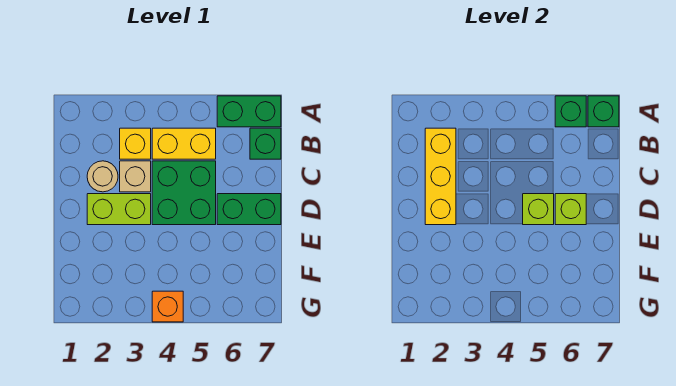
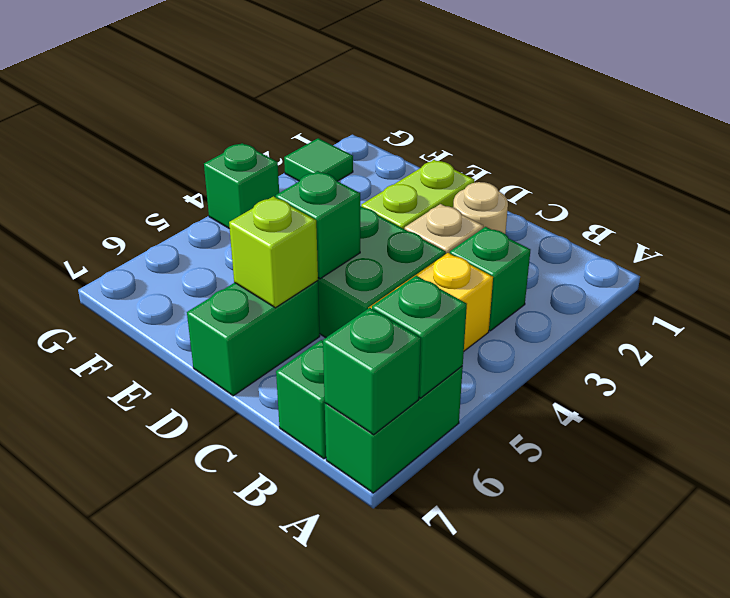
yellow 1x3 brick [425,128,456,225] -> none
yellow 1x1 brick [120,128,151,159] -> green 1x1 brick [450,227,530,331]
lime 1x1 brick [523,194,554,225] -> green 1x1 brick [276,171,360,279]
none -> green 1x1 tile [284,138,353,181]
orange 1x1 brick [152,291,183,322] -> green 1x1 brick [204,143,279,229]

